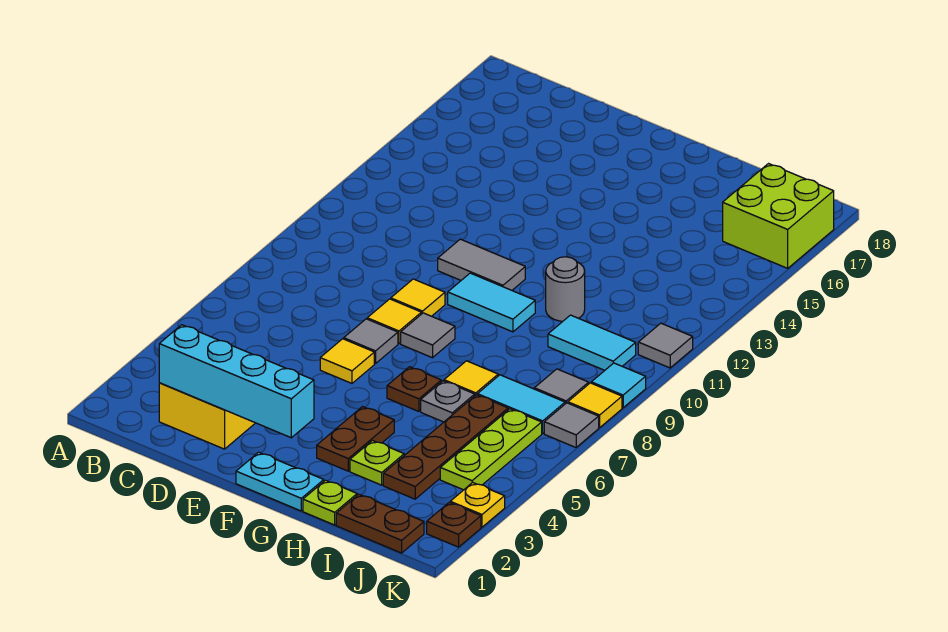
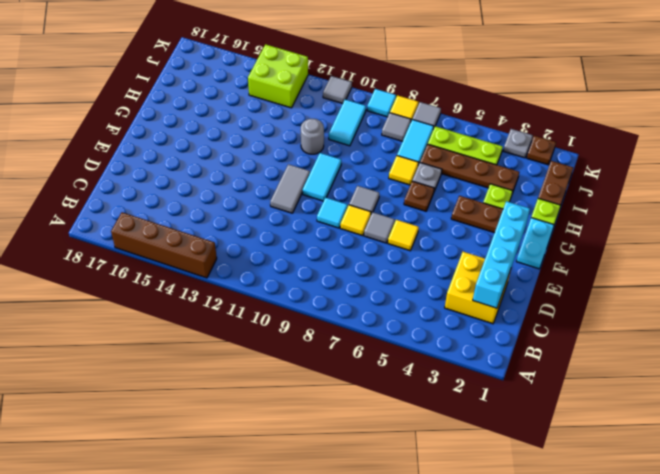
none -> brown 1x4 brick [111,212,217,278]
yellow 1x1 tile [391,279,445,316] -> cyan 1x1 tile [317,198,348,228]
lime 2x2 brick [723,164,834,268] -> lime 2x2 brick moved to [248,44,308,108]
yellow 1x1 plate [450,482,505,527] -> grey 1x1 plate [503,129,533,158]

